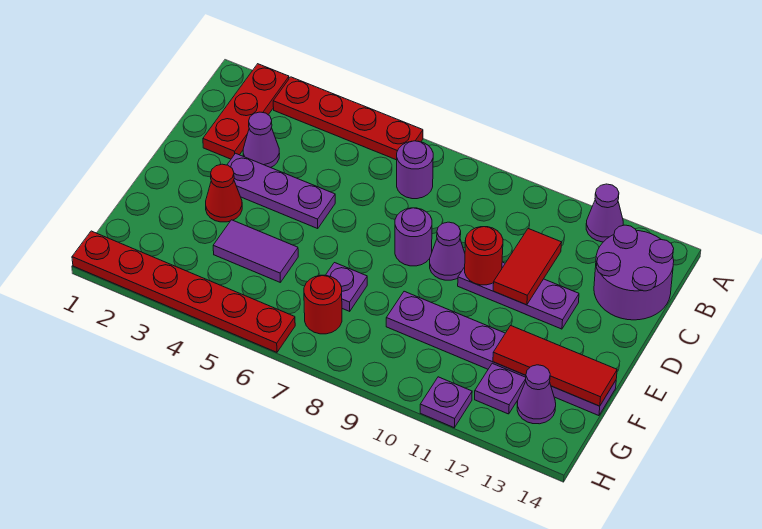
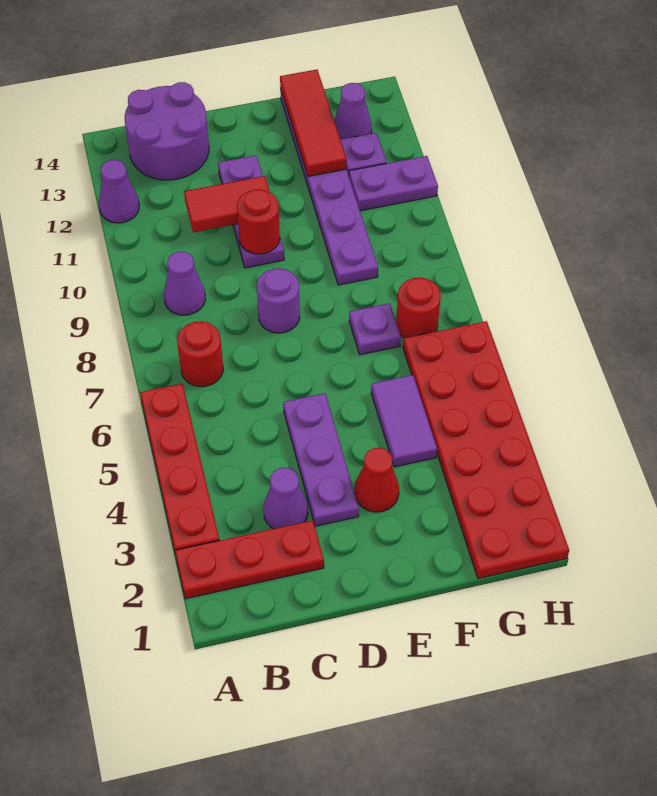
purple 1x1 round brick [397,141,433,199] -> red 1x1 round brick [177,321,223,387]
purple 1x1 cone [430,222,465,280] -> purple 1x1 cone moved to [164,252,205,315]
red 1x6 plate [72,231,295,352] -> red 2x6 plate [403,321,569,579]
purple 1x1 plate [420,377,472,428] -> purple 1x2 plate [349,156,438,211]

